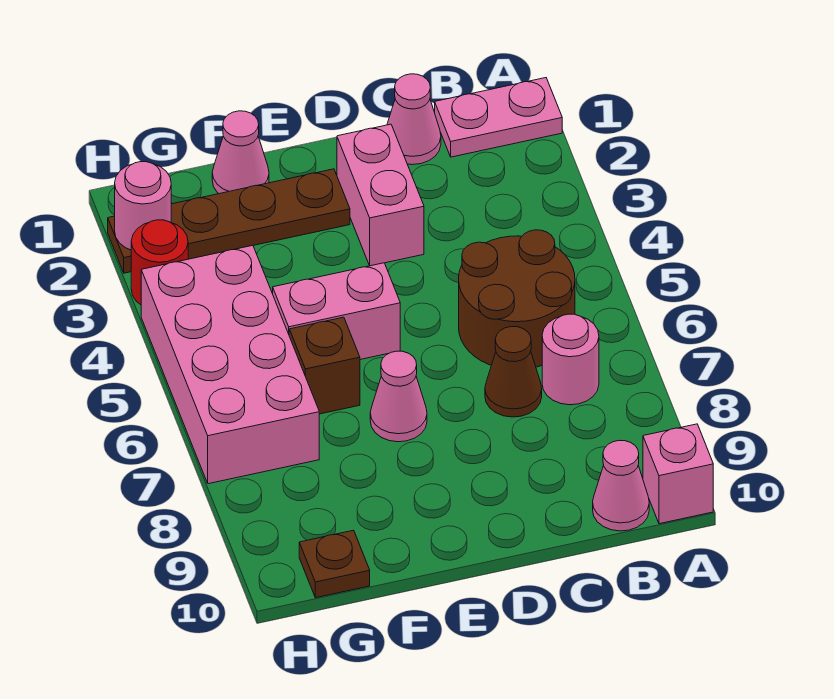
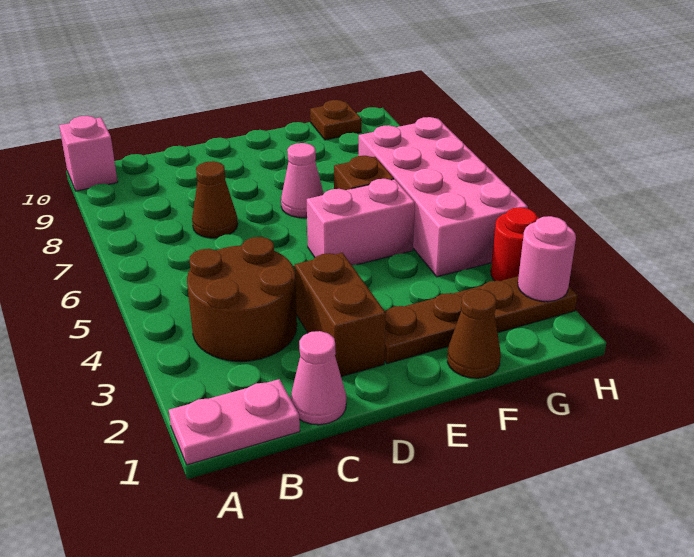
brown 2x2 round brick [459,230,575,367] -> brown 2x2 round brick moved to [187,237,297,361]
pink 1x1 round brick [542,314,599,405] -> none
pink 1x1 cone [593,440,649,531] -> none
pink 1x2 brick [337,124,424,266] -> brown 1x2 brick [295,253,386,377]
pink 1x1 cone [212,111,269,194] -> brown 1x1 cone [447,289,501,378]

